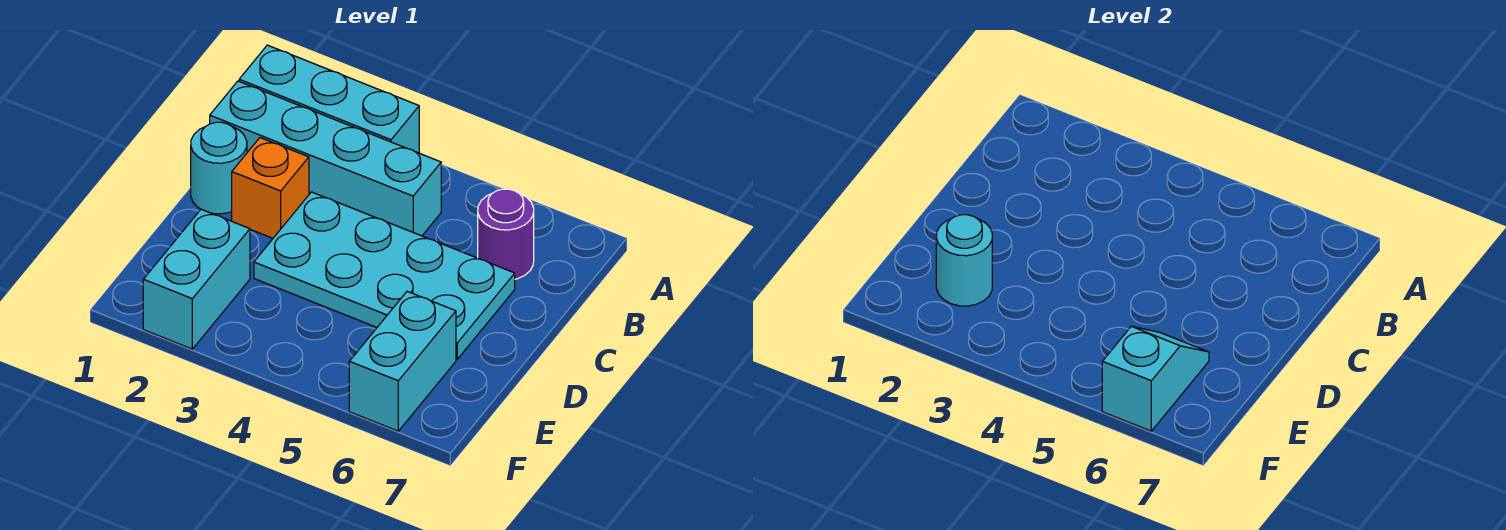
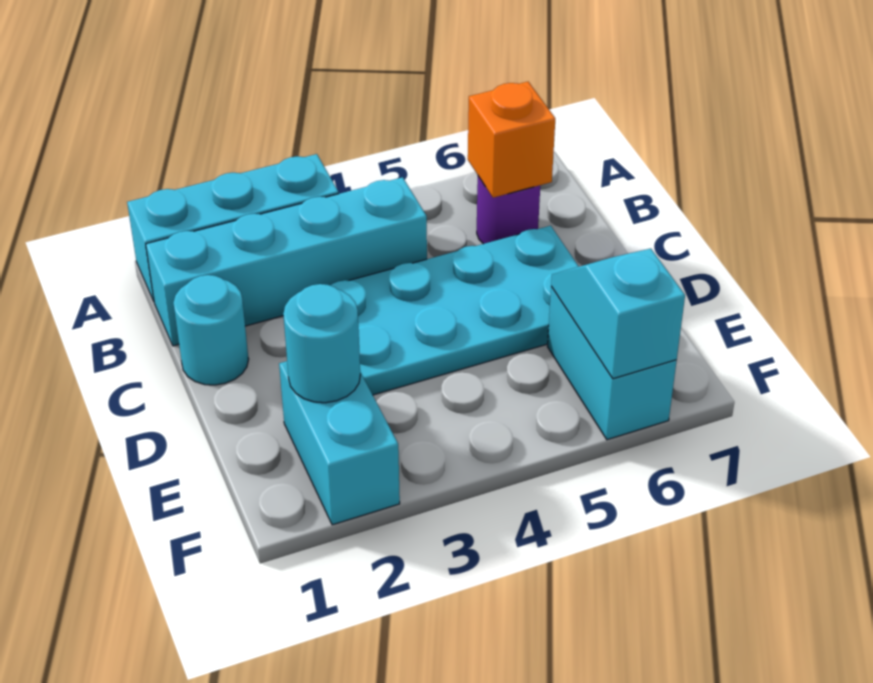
orange 1x1 brick [232,138,309,238] -> orange 1x1 brick moved to [468,82,555,198]

